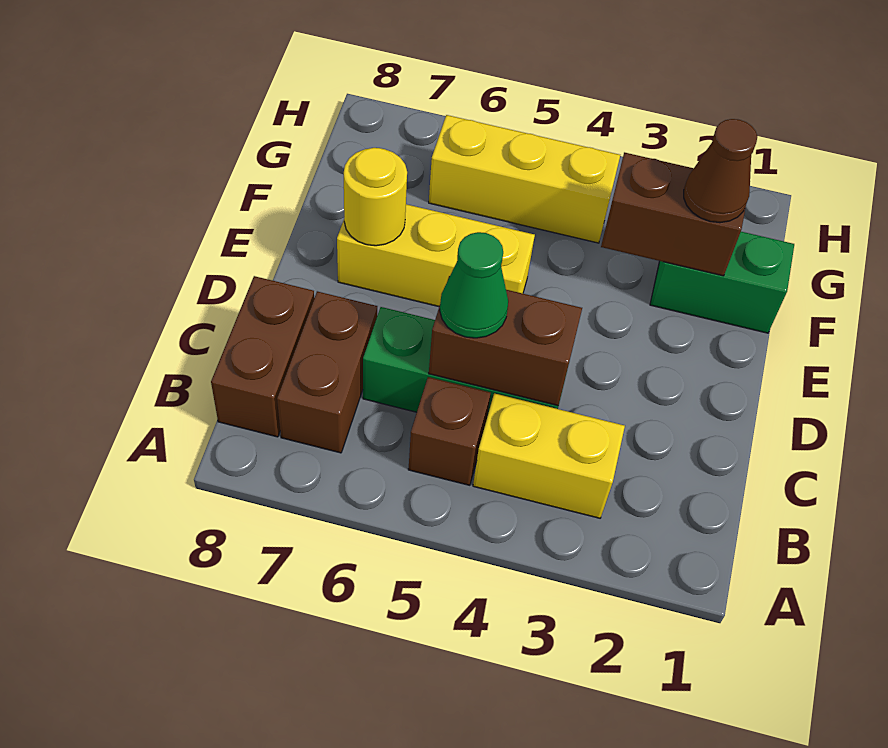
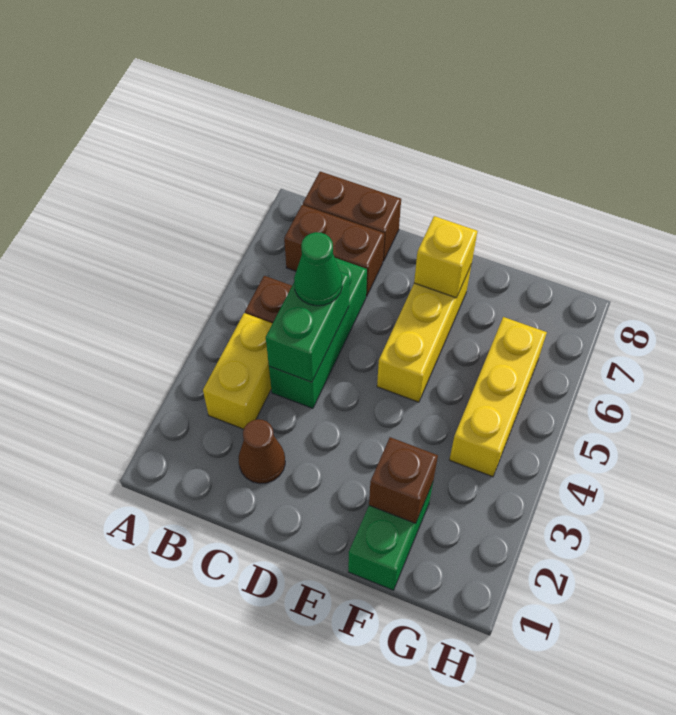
brown 1x2 brick [429,276,582,406] -> green 1x2 brick [266,272,350,382]
yellow 1x1 round brick [344,148,407,246] -> yellow 1x1 brick [414,216,477,298]
brown 1x2 brick [601,152,746,276] -> brown 1x1 brick [369,437,438,524]
brown 1x1 cone [684,119,757,223] -> brown 1x1 cone moved to [239,419,285,484]

